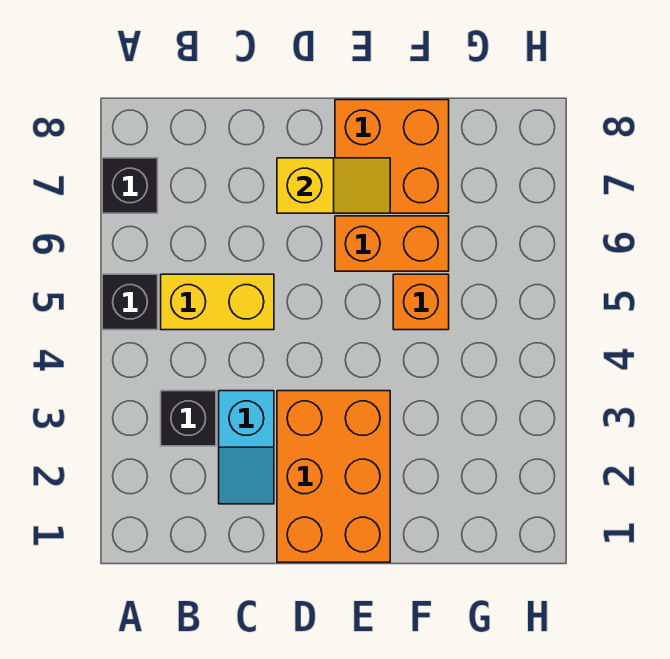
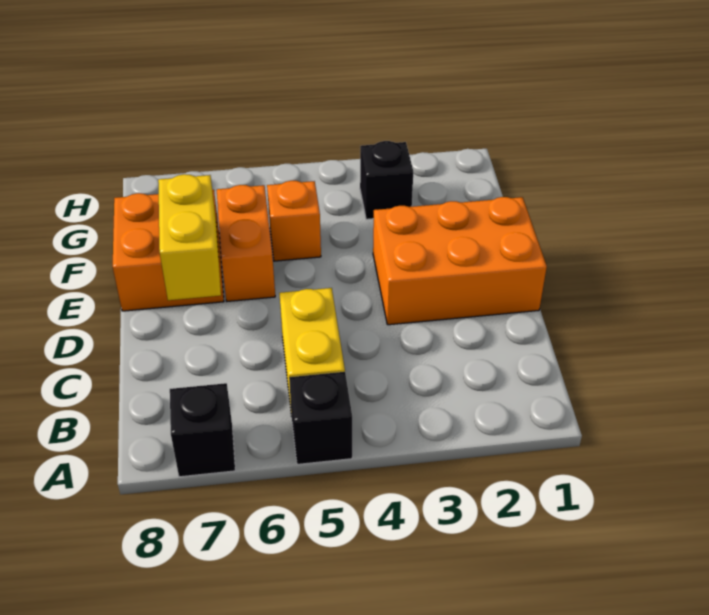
black 1x1 brick [161,391,216,446] -> black 1x1 brick moved to [360,141,413,219]
cyan 1x2 slope [219,391,274,504] -> none
yellow 1x2 slope [277,158,390,213] -> yellow 1x2 brick [158,174,221,300]

